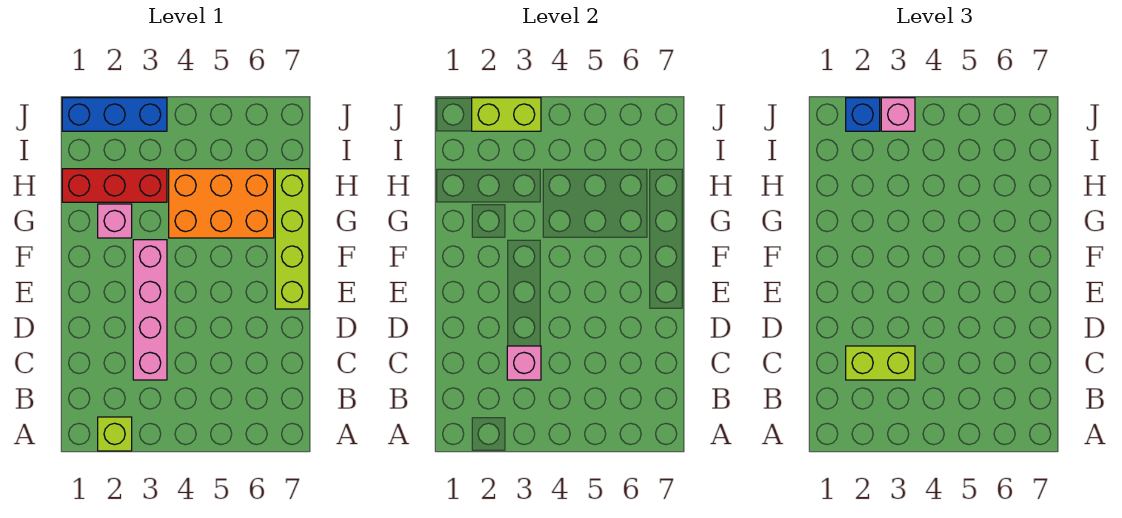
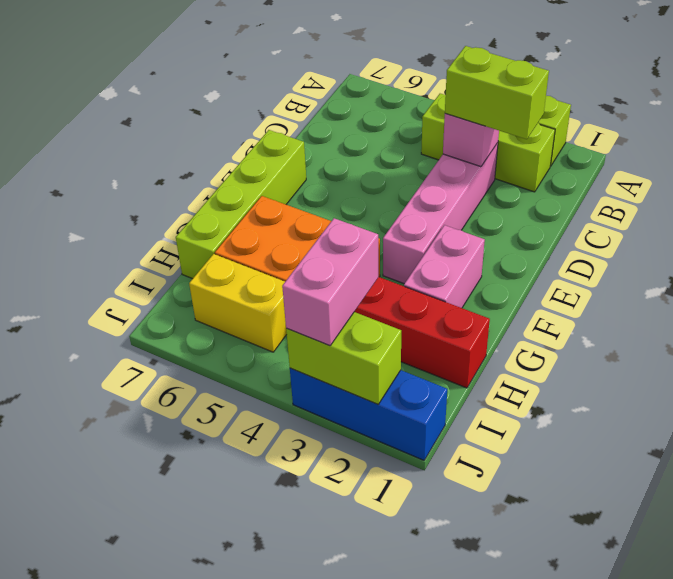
none -> lime 1x3 brick [421,94,555,192]
pink 1x1 brick [98,204,132,238] -> pink 1x2 brick [404,225,485,308]
none -> yellow 1x2 brick [189,254,287,352]
blue 1x1 brick [846,98,880,131] -> none
pink 1x1 brick [881,98,915,131] -> pink 1x2 brick [282,218,378,346]

